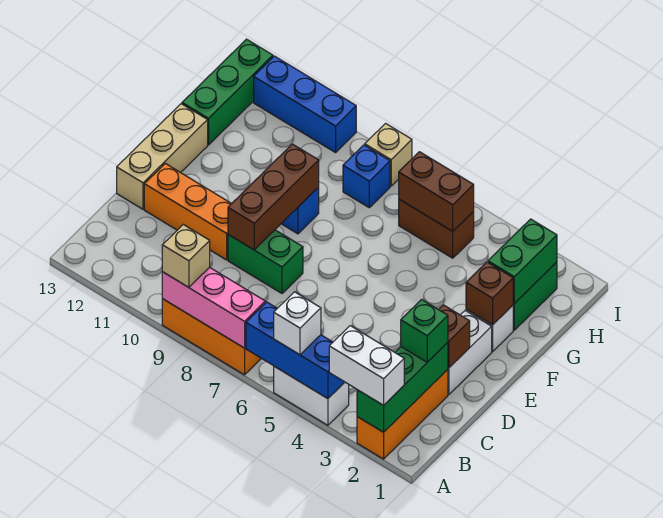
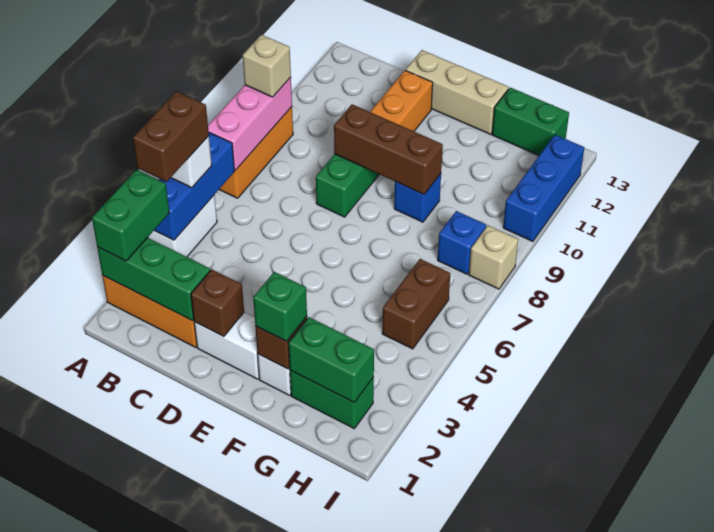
white 1x2 brick [329,326,404,405] -> green 1x2 brick [92,170,169,261]
green 1x1 brick [401,300,448,362] -> green 1x1 brick moved to [253,272,307,341]
green 1x3 brick [182,39,273,145] -> green 1x2 brick [492,88,569,155]
brown 1x2 brick [399,152,474,231] -> brown 1x2 brick moved to [133,91,209,182]

